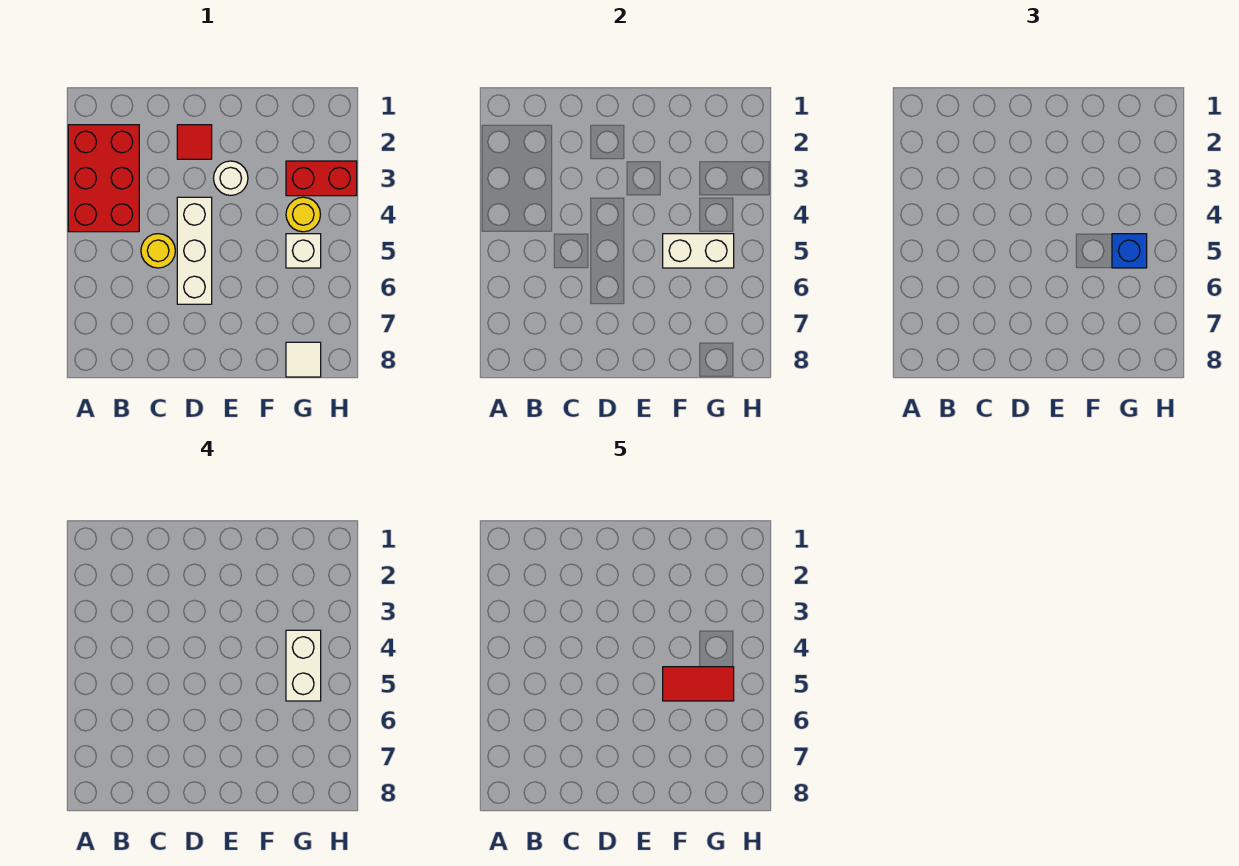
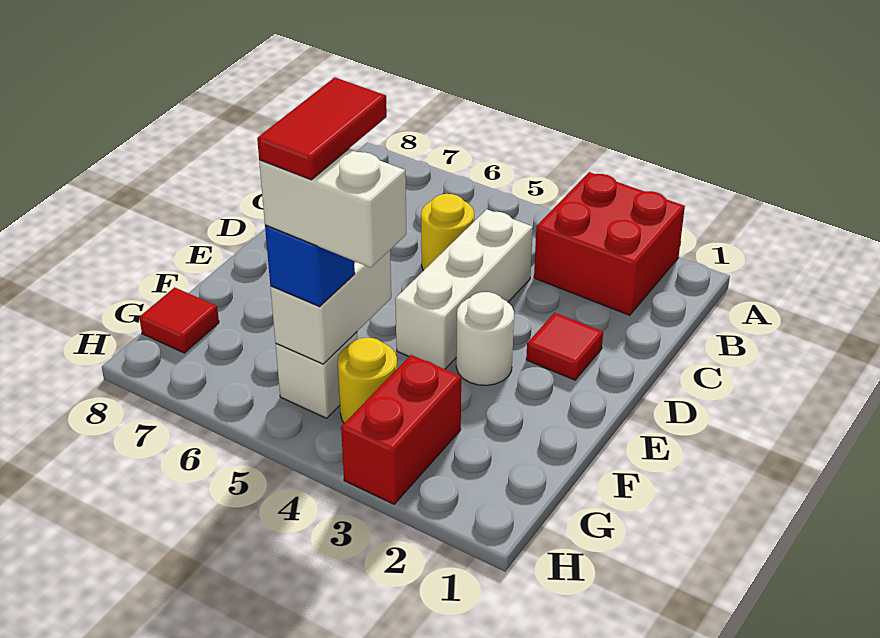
red 2x3 brick [68,125,139,232] -> red 2x2 brick [534,172,685,315]
white 1x3 brick [177,197,212,304] -> white 1x3 brick turned to [395,209,533,369]
white 1x1 tile [286,342,321,377] -> red 1x1 tile [139,287,219,353]

